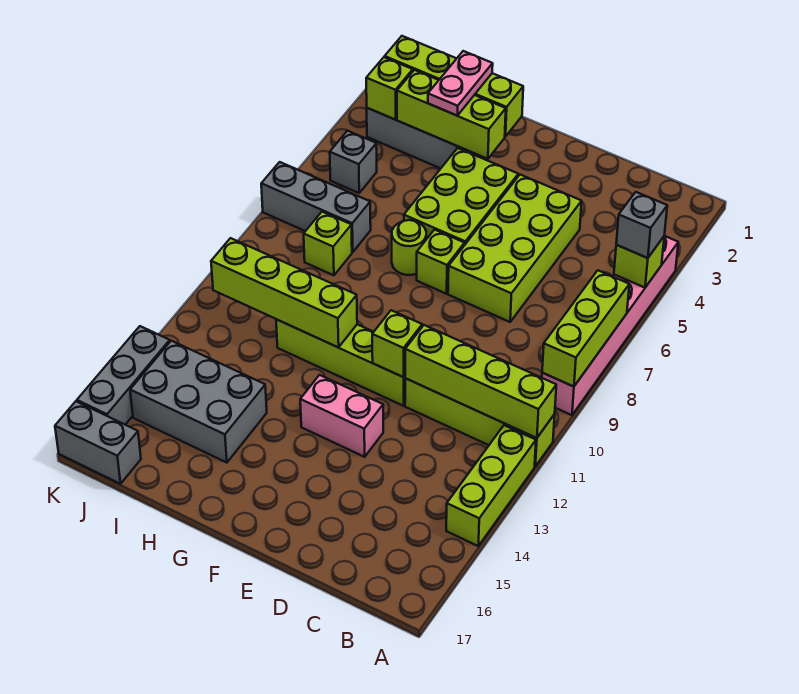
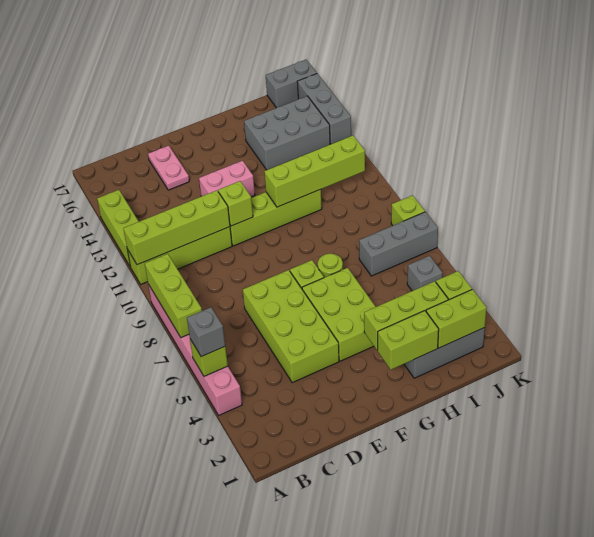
pink 1x2 plate [428,51,493,116] -> pink 1x2 plate moved to [148,146,189,190]
lime 1x1 brick [304,212,352,275] -> lime 1x1 brick moved to [391,195,425,226]

